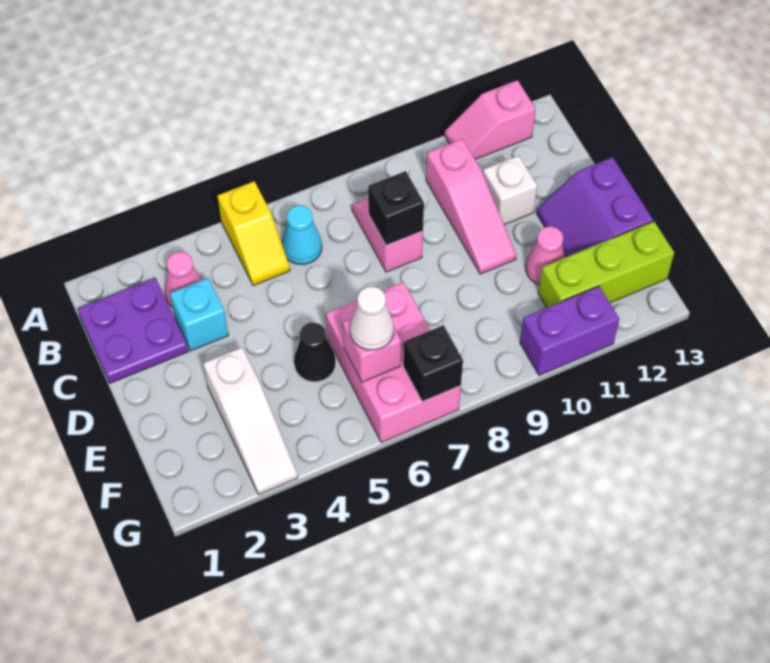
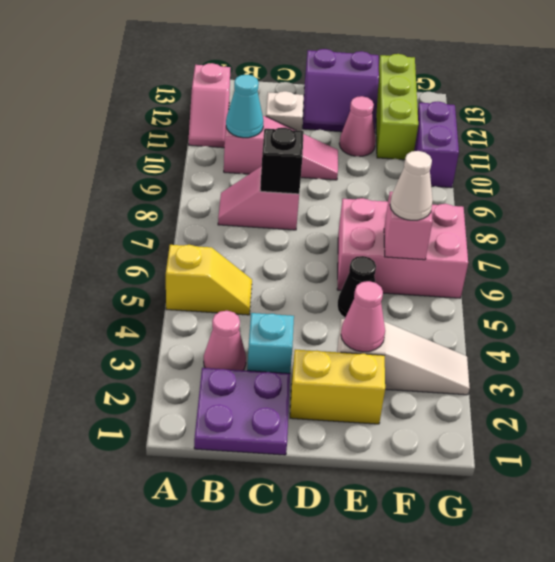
cyan 1x1 cone [282,205,322,265] -> cyan 1x1 cone moved to [226,75,263,138]
none -> yellow 1x2 brick [290,350,385,424]
none -> pink 1x1 cone [341,281,385,352]
black 1x1 brick [404,325,463,402] -> none

